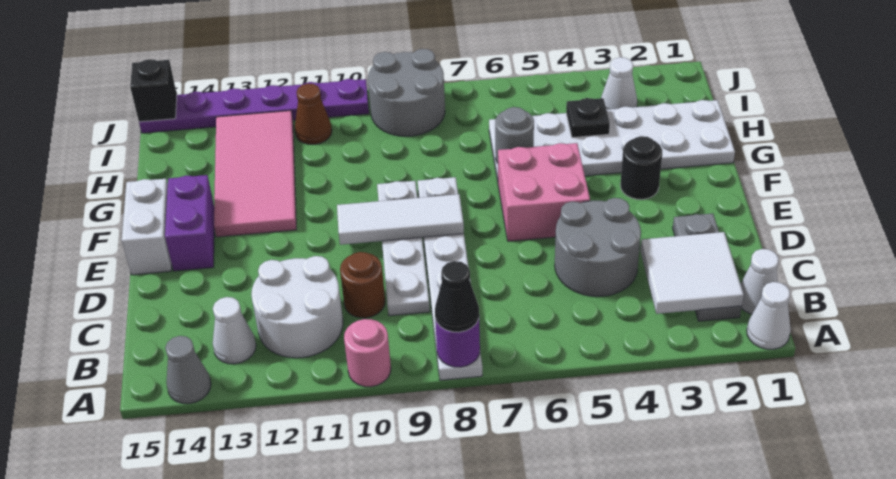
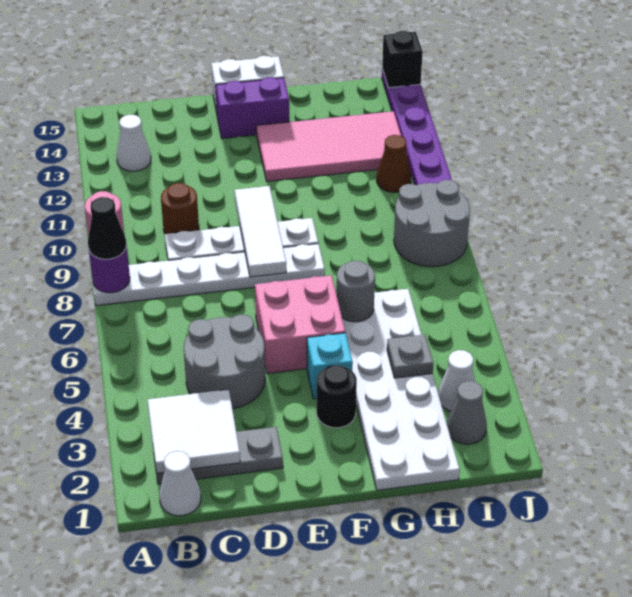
white 1x1 cone [747,282,791,349] -> none
grey 1x1 cone [165,336,211,404] -> grey 1x1 cone moved to [447,381,487,444]
white 2x2 round brick [251,256,343,358] -> none
none -> cyan 1x1 brick [307,333,353,399]
black 1x1 plate [566,98,610,138] -> grey 1x1 plate [387,335,433,378]

